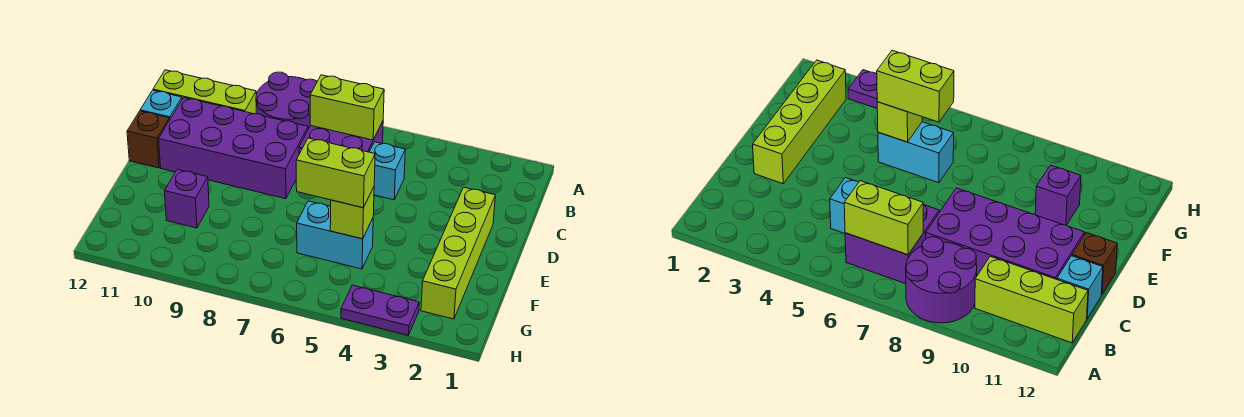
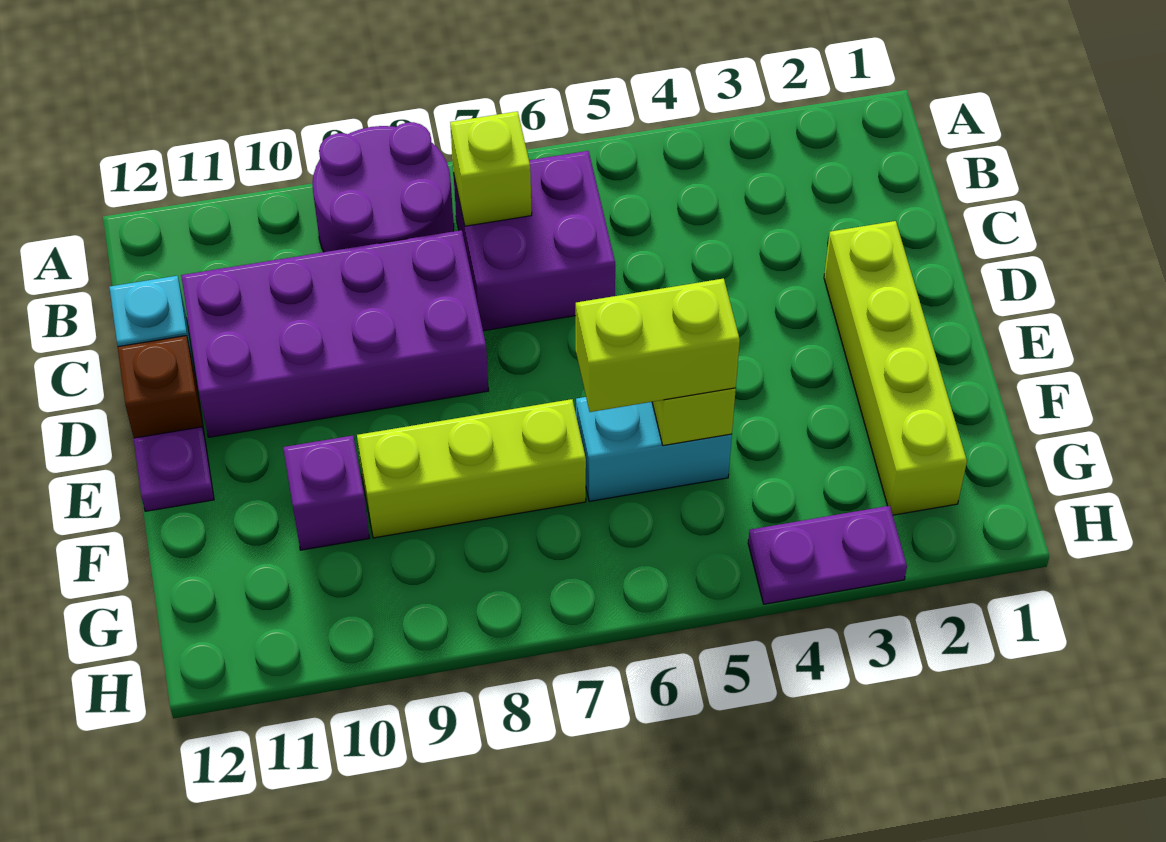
lime 1x2 brick [310,75,384,140] -> lime 1x1 brick [450,111,532,226]
lime 1x3 brick [153,70,256,114] -> lime 1x3 brick moved to [357,399,586,538]
cyan 1x1 brick [370,142,405,200] -> none
none -> purple 1x1 plate [133,427,214,511]

